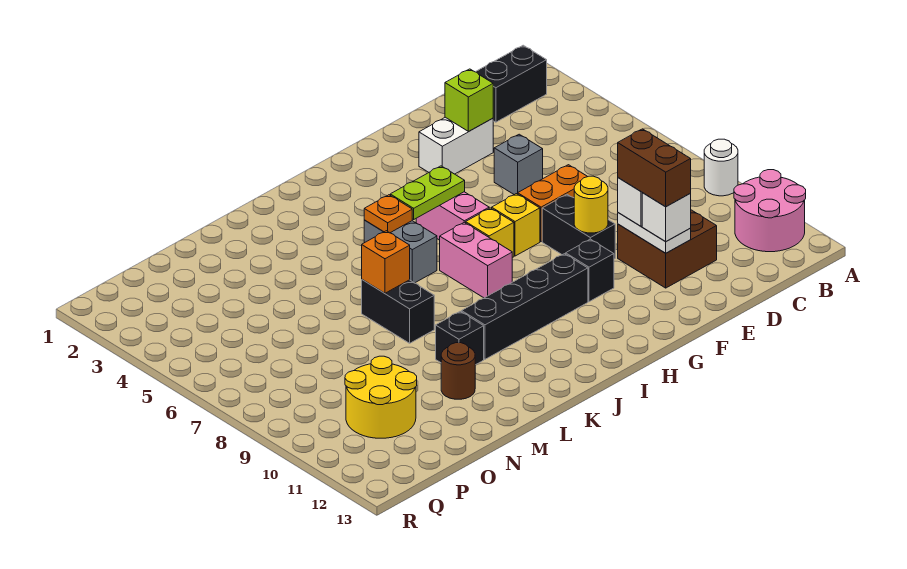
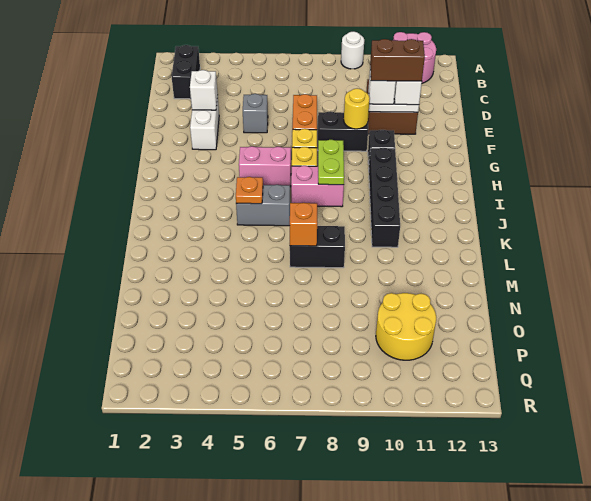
lime 1x1 brick [445,69,493,131] -> white 1x1 brick [190,70,218,110]
lime 1x2 plate [390,166,465,219] -> lime 1x2 plate moved to [318,140,344,185]
black 1x1 brick [436,311,484,365] -> none
brown 1x1 round brick [441,343,475,399] -> none

